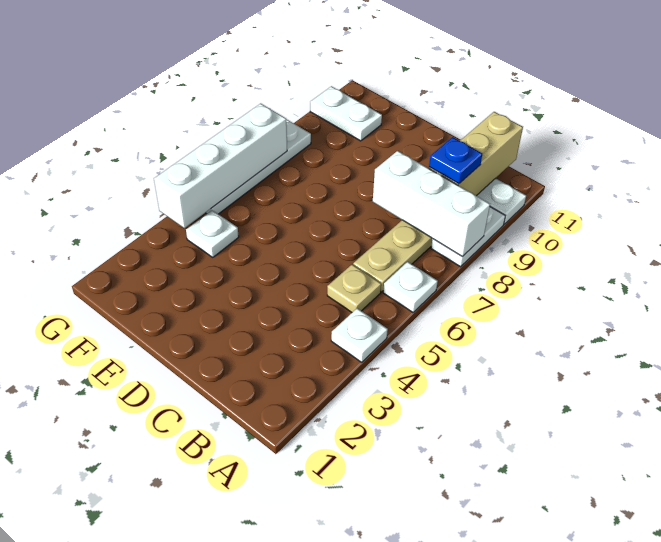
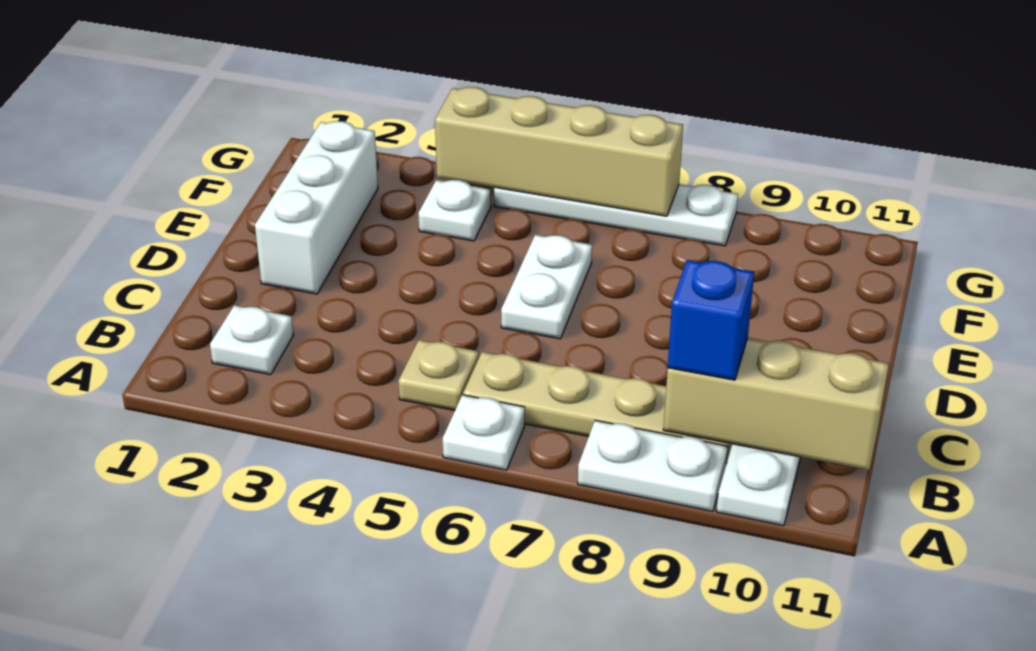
white 1x1 plate [331,308,388,362] -> white 1x1 plate moved to [210,305,294,375]
white 1x3 brick [373,151,490,256] -> white 1x3 brick moved to [255,121,378,294]
blue 1x1 plate [429,137,482,184] -> blue 1x1 brick [668,260,754,380]
white 1x2 plate [310,86,382,141] -> white 1x2 plate moved to [501,235,592,339]
white 1x4 brick [154,104,287,228] -> tan 1x4 brick [435,87,683,216]

